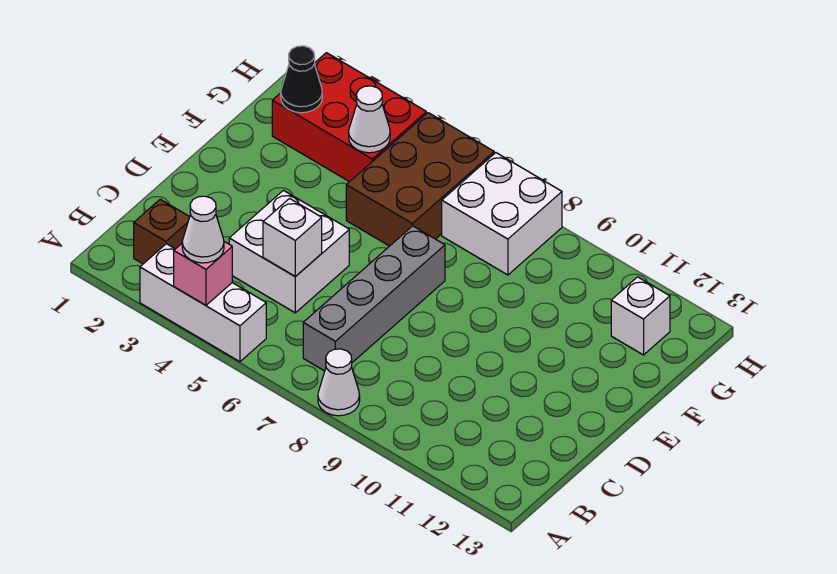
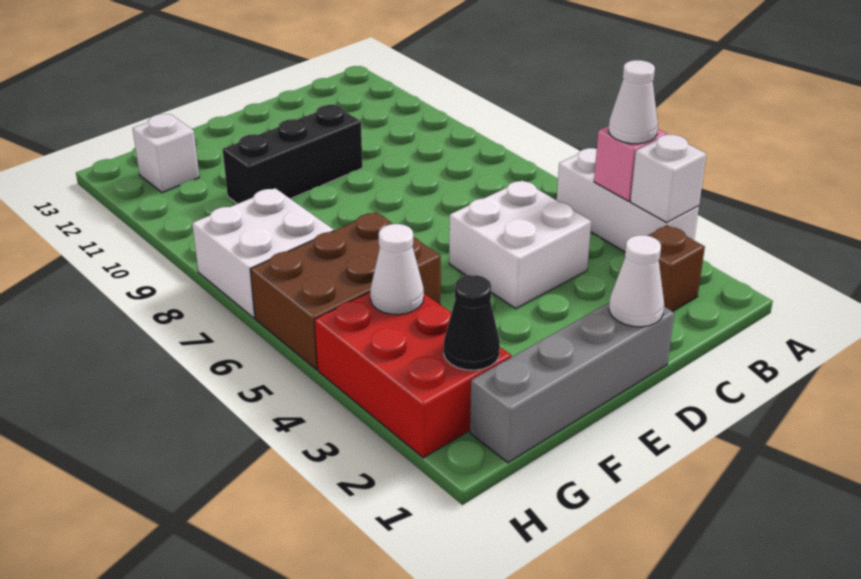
white 1x1 cone [318,349,360,416] -> white 1x1 cone moved to [609,235,664,327]
grey 1x4 brick [303,226,445,371] -> grey 1x4 brick moved to [470,302,674,463]
white 1x1 brick [263,199,322,277] -> white 1x1 brick moved to [630,135,706,223]
none -> black 1x3 brick [223,105,363,204]

